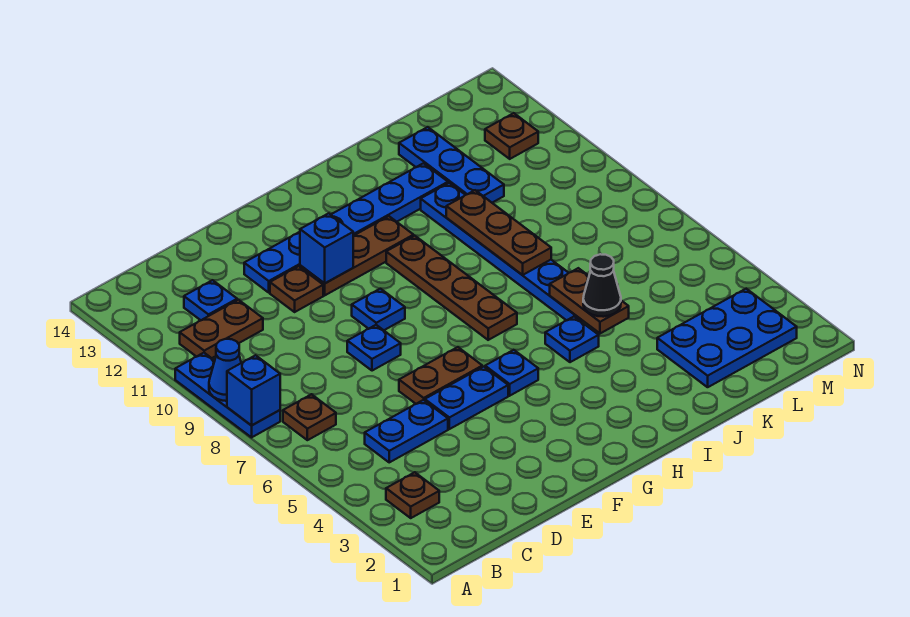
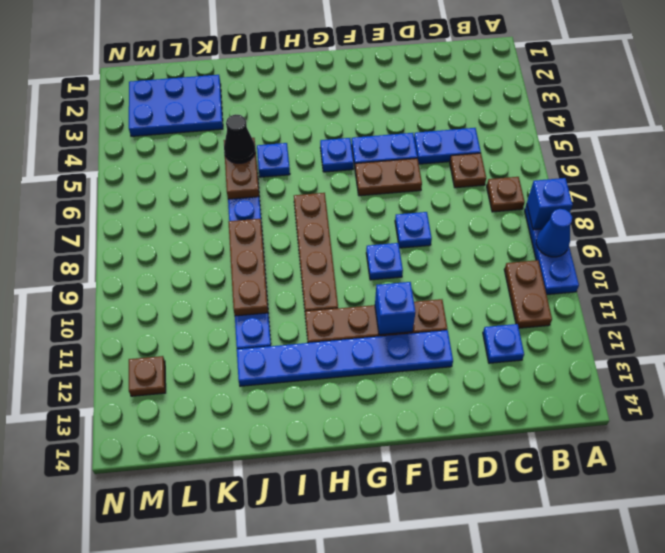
brown 1x1 plate [386,472,439,518] -> brown 1x1 plate moved to [450,153,486,188]
brown 1x2 plate [180,300,263,358] -> brown 1x2 plate turned to [504,260,552,328]
blue 1x3 plate [399,127,504,203] -> none

